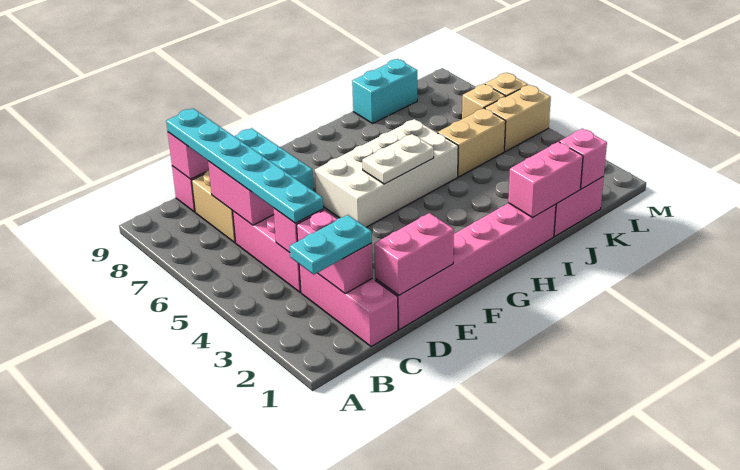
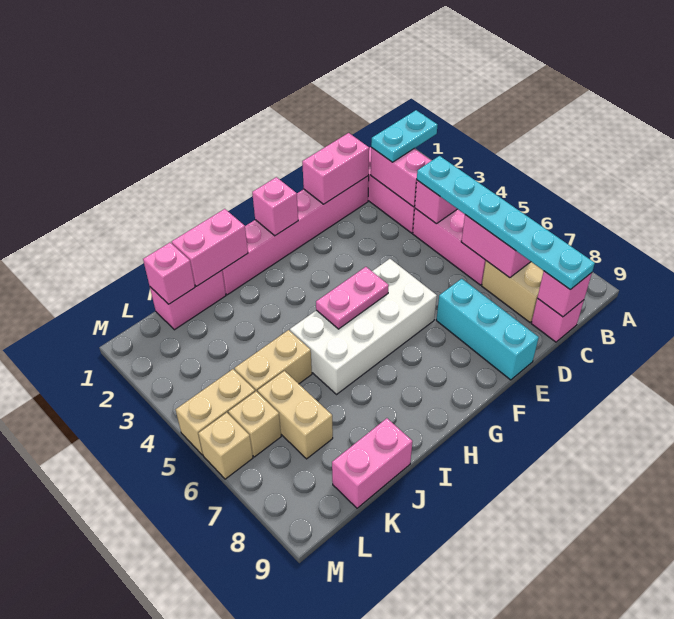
none -> pink 1x1 brick [252,177,298,236]
white 1x2 plate [362,134,434,184] -> pink 1x2 plate [316,267,389,329]
cyan 1x2 brick [352,59,417,123] -> pink 1x2 brick [332,418,412,508]
none -> tan 1x2 brick [258,371,333,459]

